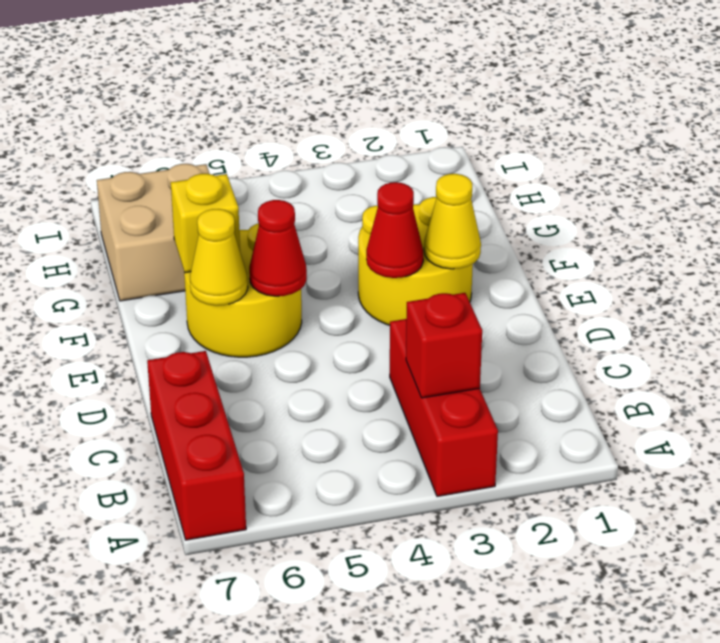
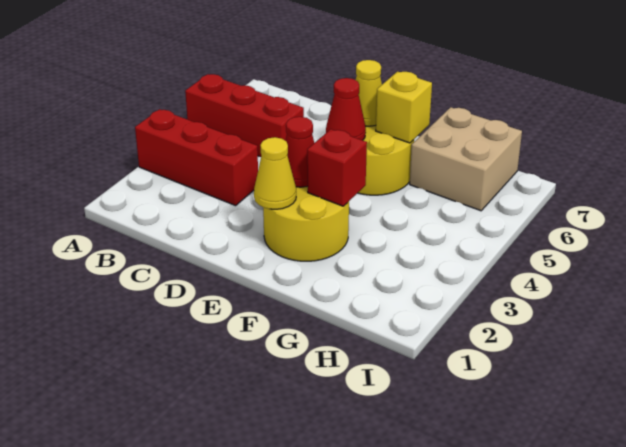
red 1x3 brick [147,351,246,540] -> red 1x3 brick moved to [185,74,304,157]
red 1x1 brick [406,293,482,398] -> red 1x1 brick moved to [307,129,367,206]

